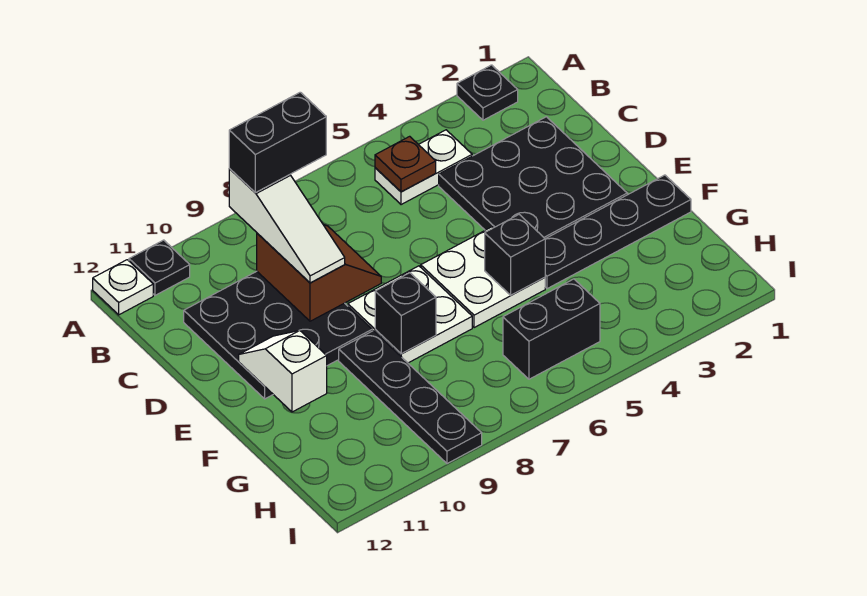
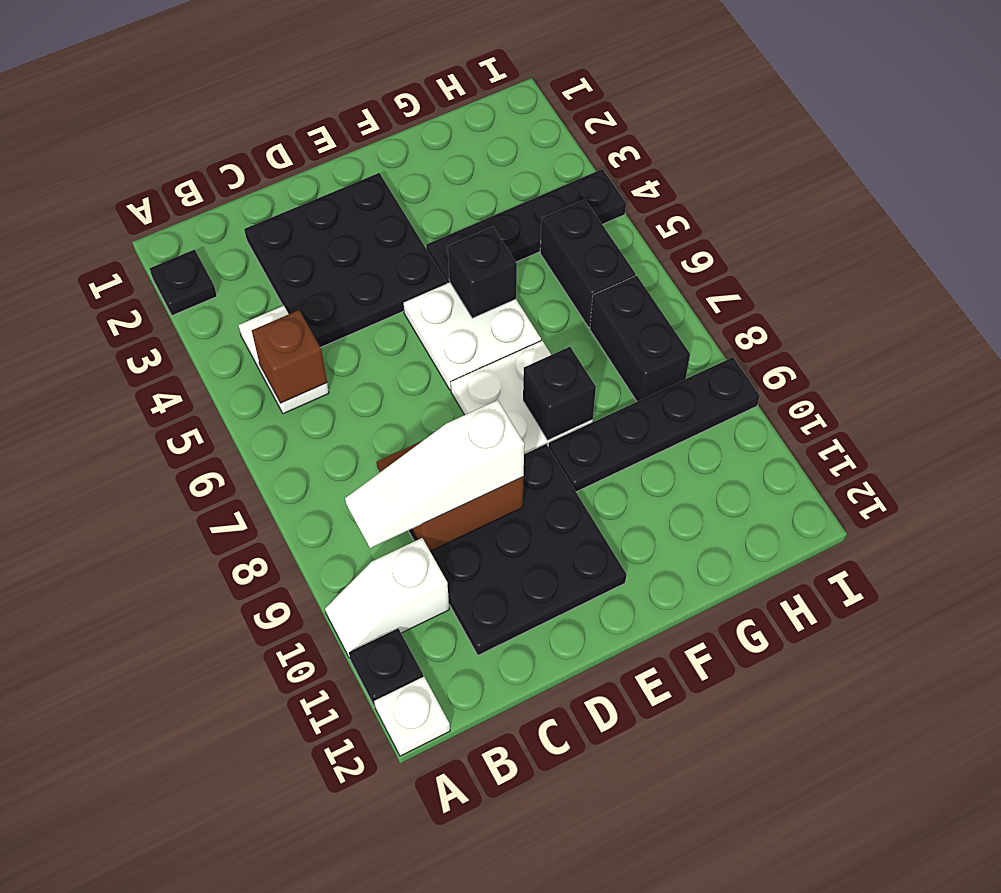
brown 1x1 plate [375,136,436,192] -> brown 1x1 brick [252,310,327,403]
black 1x2 brick [229,92,326,193] -> black 1x2 brick moved to [590,276,690,402]
white 1x3 slope [229,169,345,283] -> white 1x3 slope turned to [345,400,524,548]
white 1x2 slope [239,330,327,412] -> white 1x2 slope moved to [325,538,449,658]
black 1x4 plate [545,175,691,289] -> black 1x4 plate turned to [426,169,626,283]

